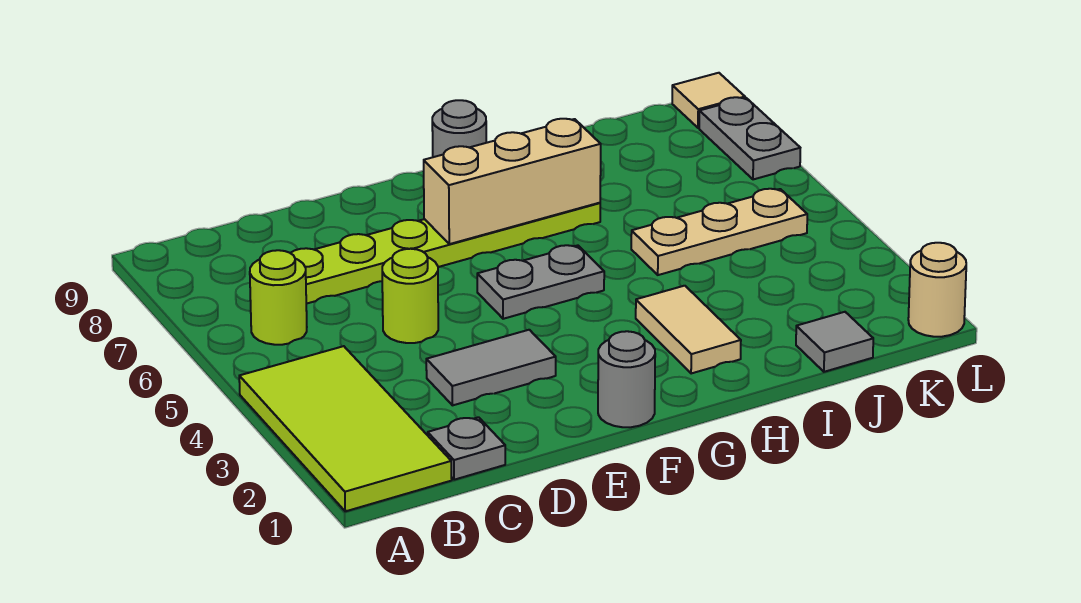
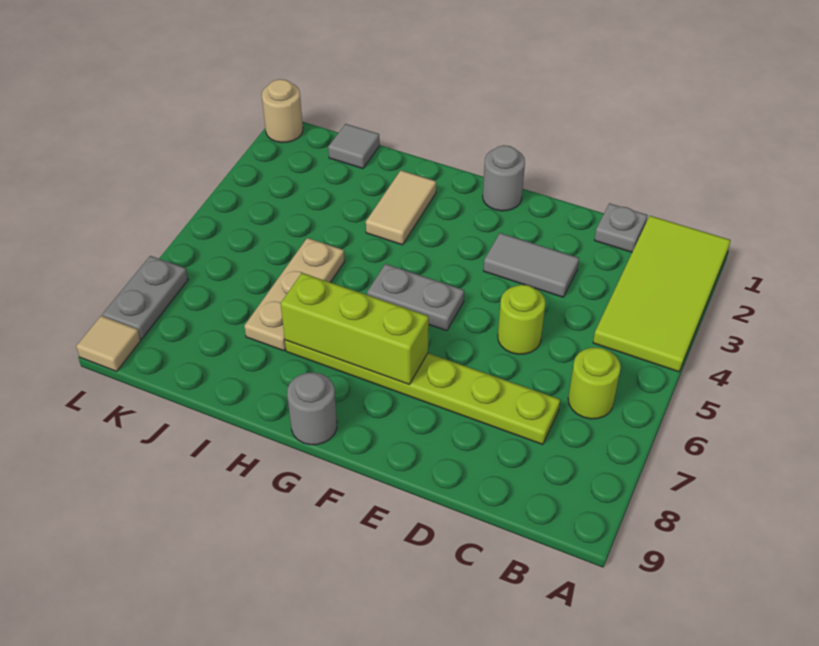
tan 1x3 brick [424,119,601,244] -> lime 1x3 brick [281,273,429,385]
tan 1x3 plate [631,189,807,275] -> tan 1x3 plate turned to [244,238,345,351]

